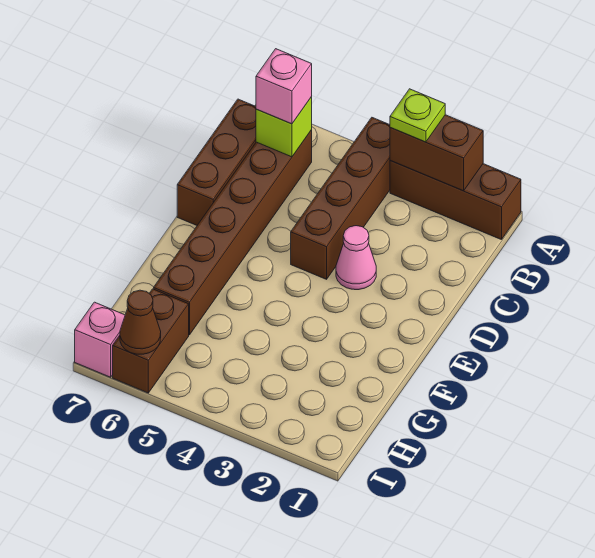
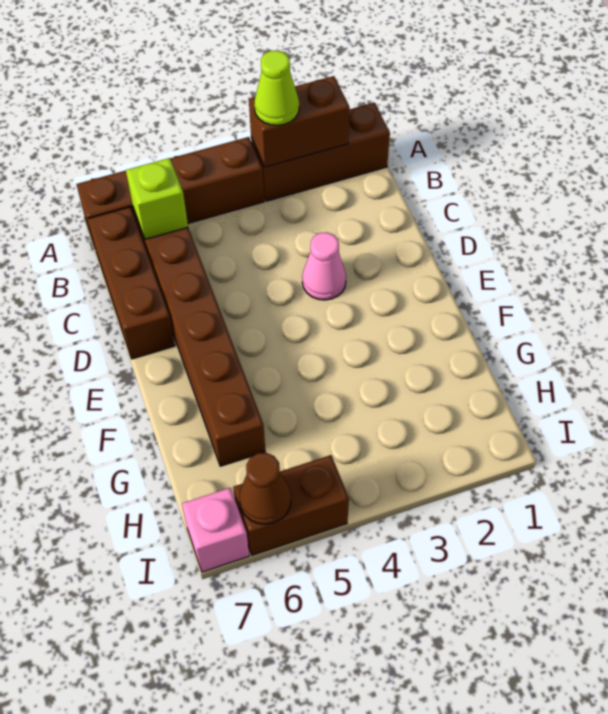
lime 1x1 plate [390,89,445,142] -> lime 1x1 cone [254,50,299,125]
brown 1x4 brick [291,118,390,279] -> brown 1x4 brick turned to [76,137,264,244]
pink 1x1 brick [256,49,312,124] -> none
brown 1x2 brick [113,289,189,393] -> brown 1x2 brick turned to [233,455,349,555]

